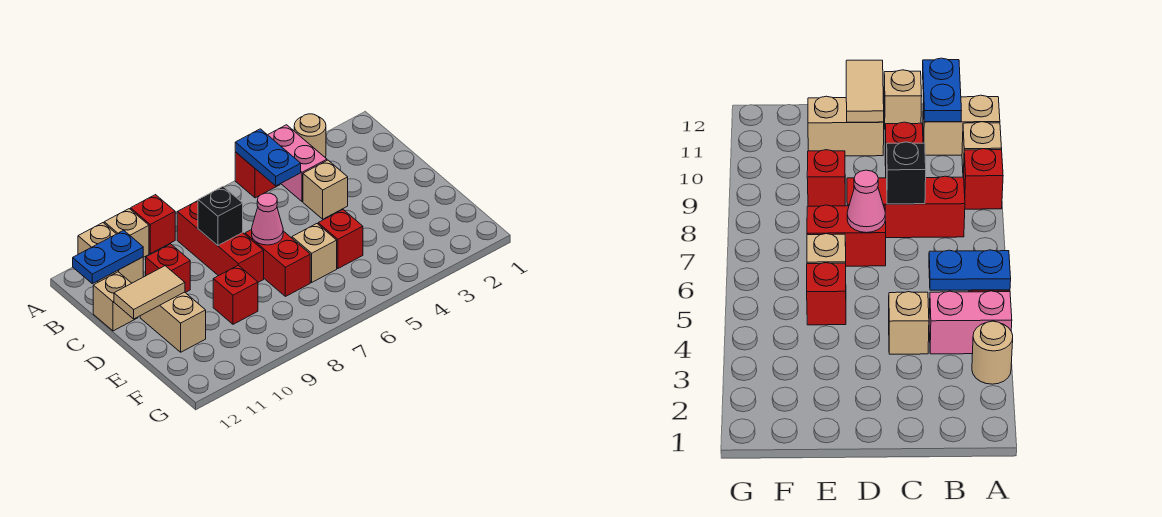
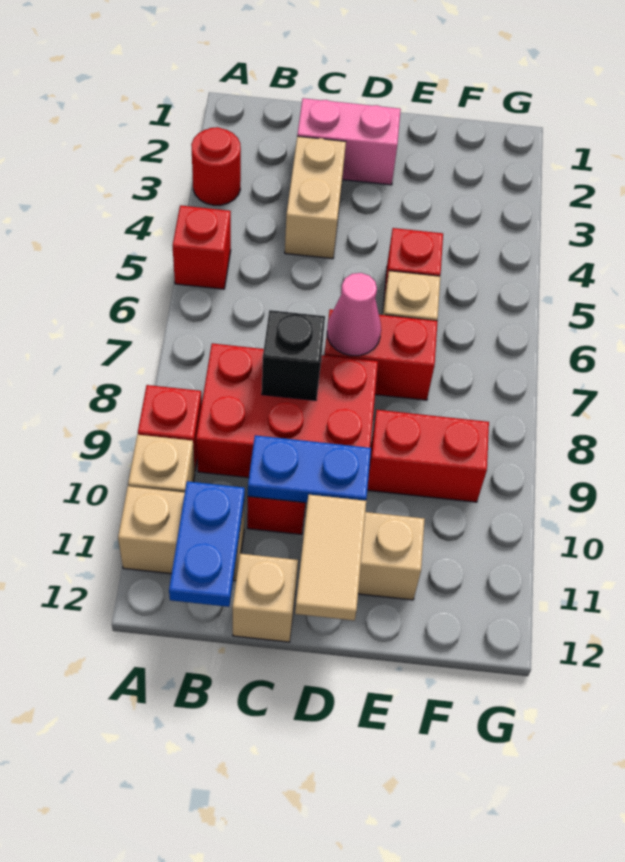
tan 1x1 round brick [294,114,326,158] -> red 1x1 round brick [191,127,241,205]
pink 1x2 brick [268,125,327,202] -> pink 1x2 brick moved to [297,98,401,185]
blue 1x2 plate [235,129,301,186] -> blue 1x2 plate moved to [248,435,371,503]
red 1x3 brick [177,201,264,282] -> red 2x3 brick [196,343,378,478]
tan 1x1 brick [303,160,348,219] -> tan 1x2 brick [285,136,346,259]
red 1x1 brick [213,265,258,324] -> red 1x2 brick [367,410,489,502]

